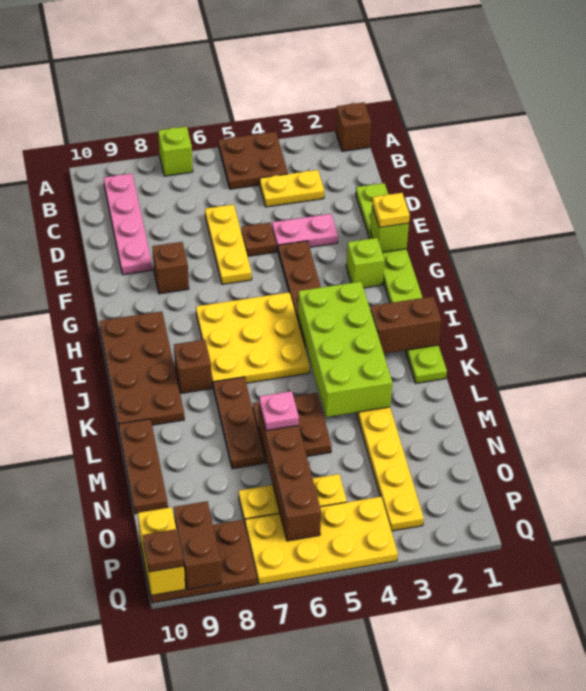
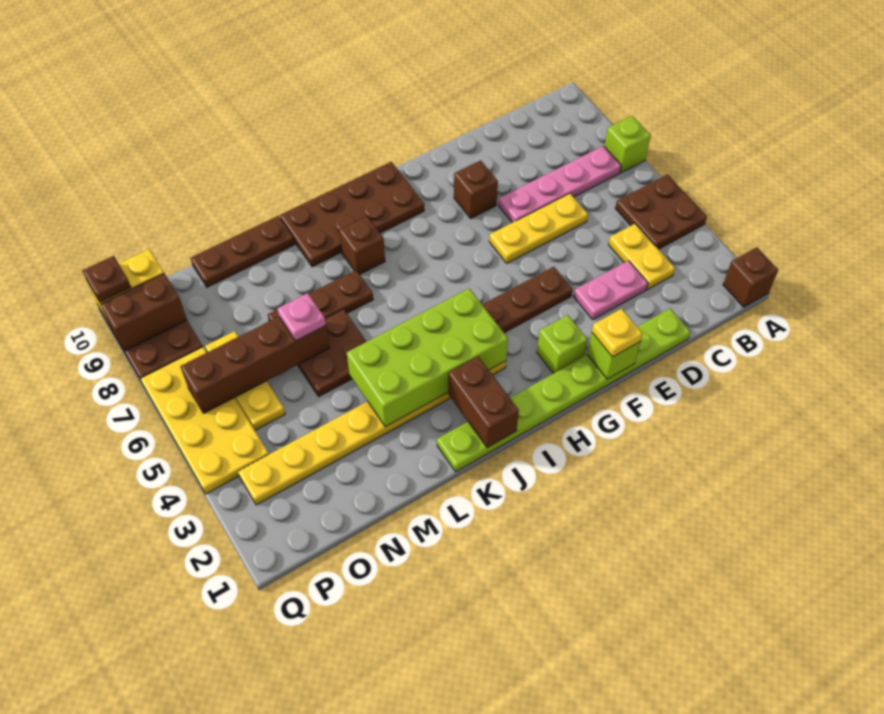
pink 1x4 plate [104,174,152,275] -> pink 1x4 plate moved to [499,146,621,223]
pink 1x2 plate [272,214,338,251] -> pink 1x2 plate turned to [574,261,648,319]
brown 1x1 plate [241,223,276,256] -> none
yellow 3x3 plate [196,292,310,388] -> none

